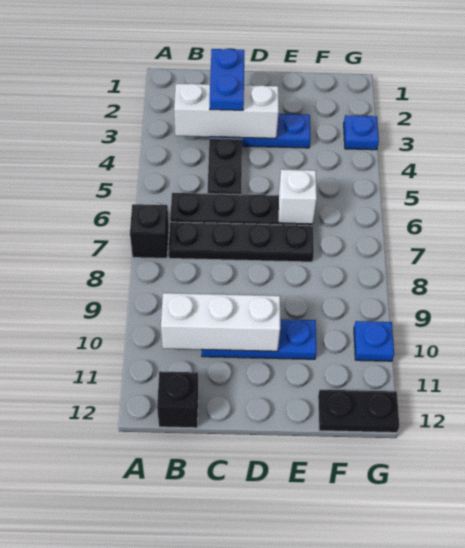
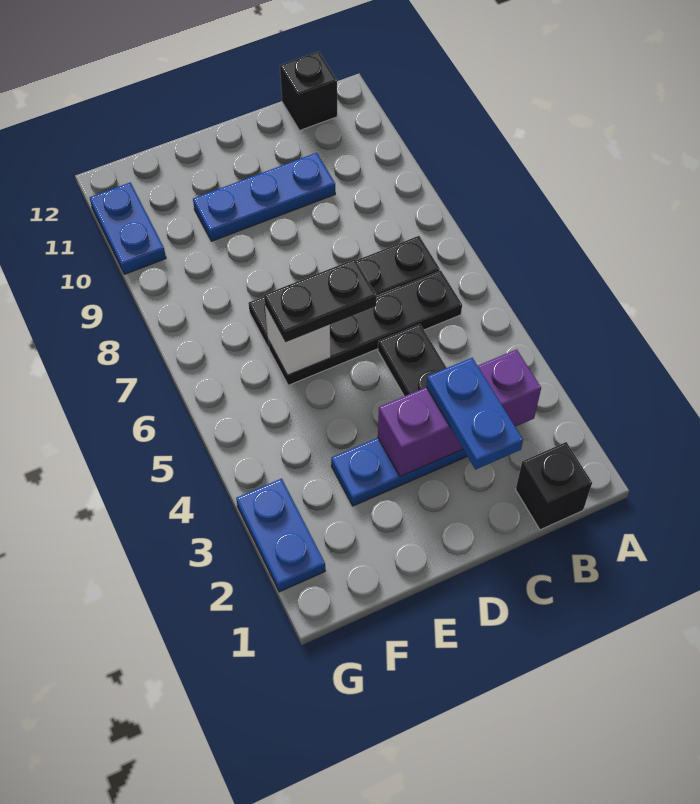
black 1x1 brick [130,204,169,258] -> black 1x1 brick moved to [516,442,592,530]
white 1x3 brick [174,84,279,138] -> purple 1x3 brick [378,349,541,477]
white 1x3 brick [161,293,280,351] -> none
black 1x2 plate [318,390,399,433] -> black 1x2 plate moved to [264,259,376,343]
blue 1x1 plate [344,115,379,150] -> blue 1x2 plate [236,479,325,592]
blue 1x1 plate [354,321,394,361] -> blue 1x2 plate [89,182,166,274]

